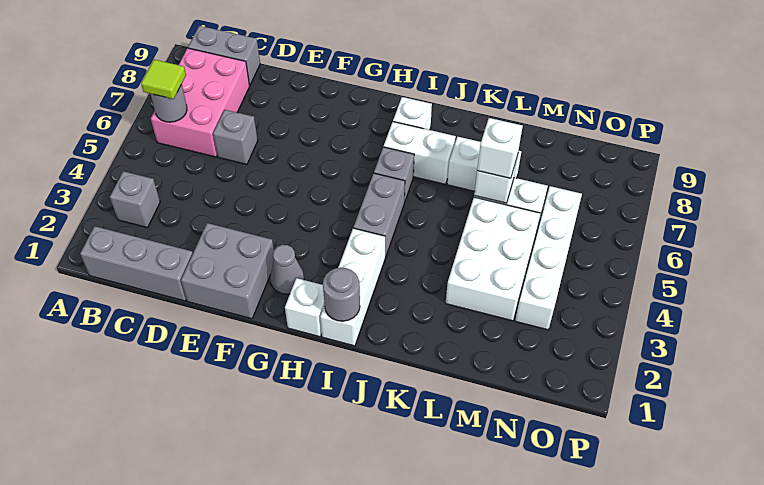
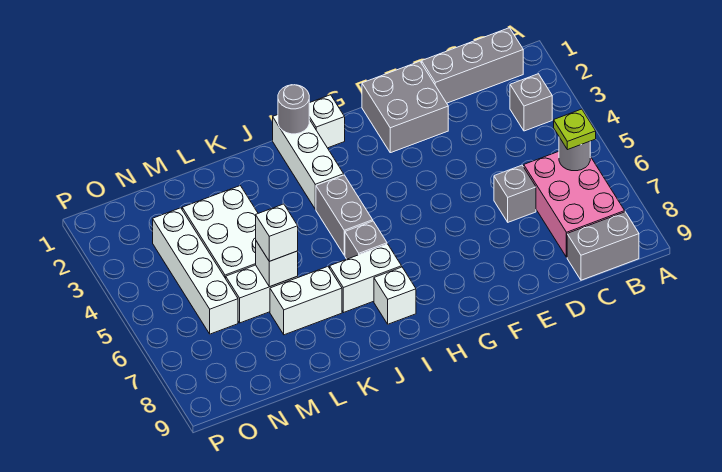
lime 1x1 tile [141,60,186,99] -> lime 1x1 plate [554,109,596,150]
grey 1x1 cone [270,245,304,294] -> none

